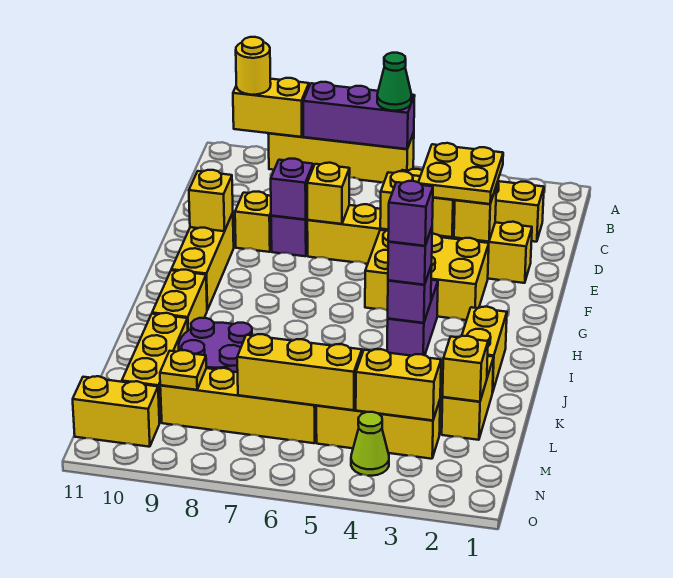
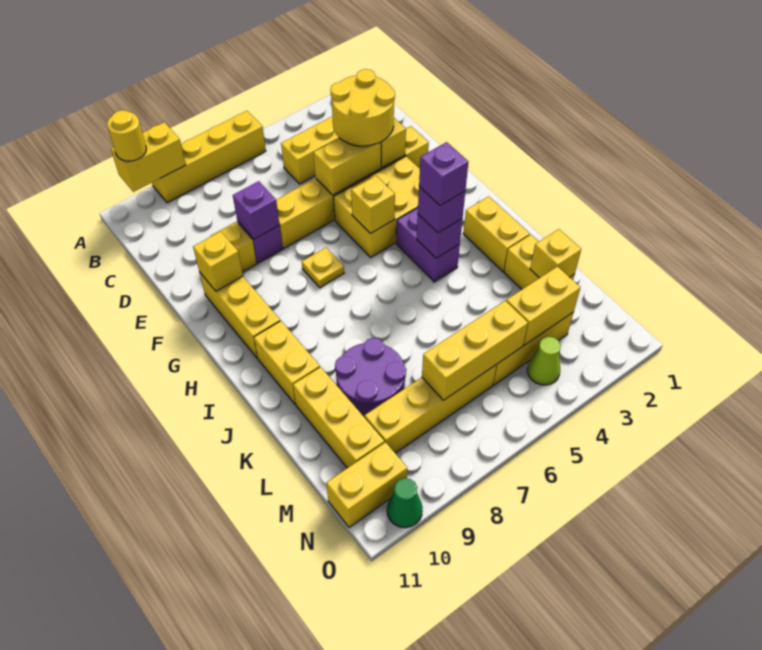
purple 1x3 brick [303,82,415,149] -> none
green 1x1 cone [377,53,412,111] -> green 1x1 cone moved to [387,478,423,528]
yellow 2x2 plate [419,143,503,204] -> yellow 2x2 round brick [330,69,395,146]
yellow 1x1 brick [307,163,350,224] -> yellow 1x1 brick moved to [351,176,395,234]
yellow 1x1 plate [160,350,206,390] -> yellow 1x1 plate moved to [302,247,344,288]

